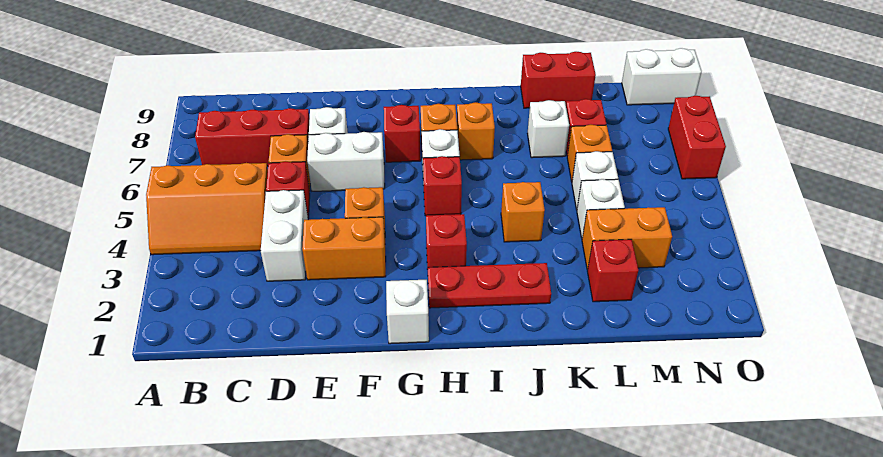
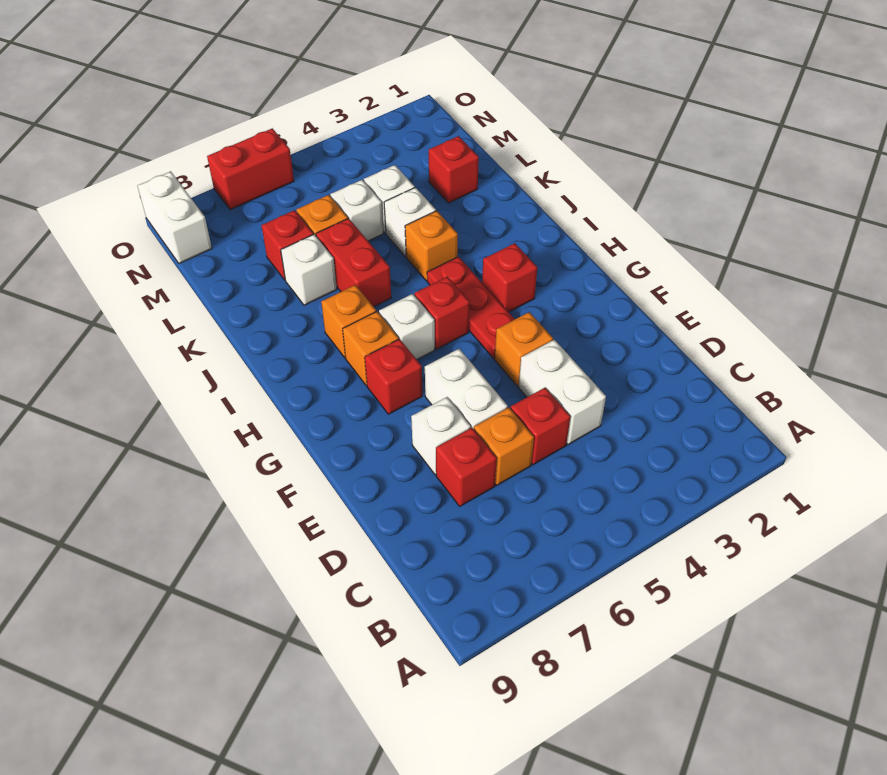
orange 2x3 slope [146,163,268,255] -> none
red 1x3 brick [195,108,310,166] -> red 1x1 brick [436,428,497,506]
white 1x2 brick [261,190,308,281] -> white 1x2 brick turned to [519,340,606,445]
orange 1x2 brick [302,217,386,280] -> none
white 1x1 brick [386,280,429,344] -> white 1x1 brick moved to [384,188,436,256]
red 1x3 plate [428,263,551,308] -> red 1x3 plate moved to [427,257,515,358]
red 1x2 brick [521,52,596,108] -> red 1x2 brick moved to [316,218,391,307]
orange 1x2 brick [582,207,672,270] -> none

